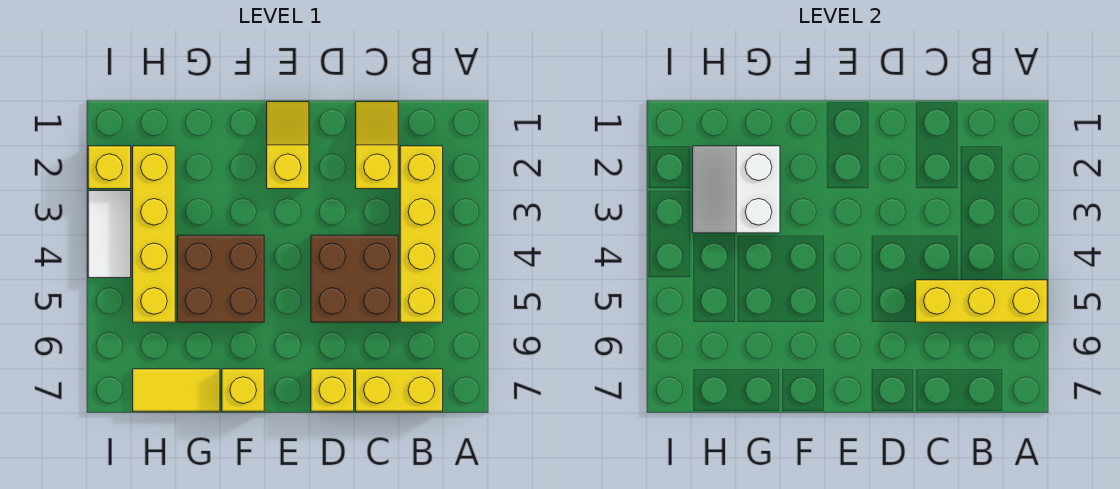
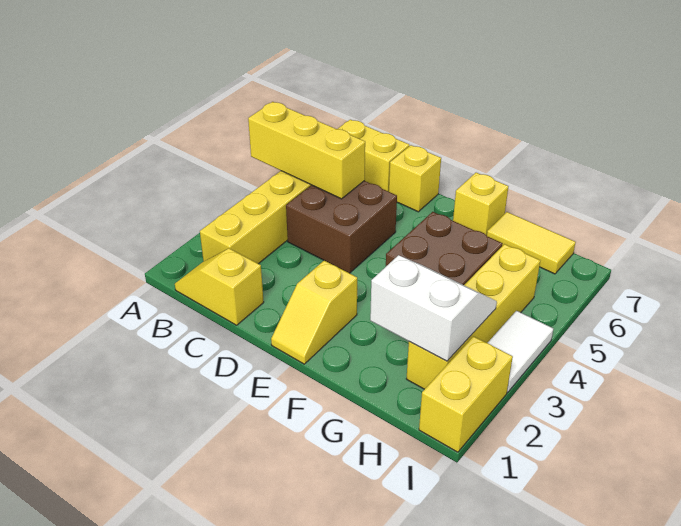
yellow 1x2 slope [356,102,398,189] -> yellow 1x2 slope turned to [175,248,264,325]
white 2x2 slope [693,146,780,233] -> white 2x2 slope turned to [370,255,497,361]
yellow 1x1 brick [88,146,131,189] -> yellow 1x2 brick [419,336,513,452]

